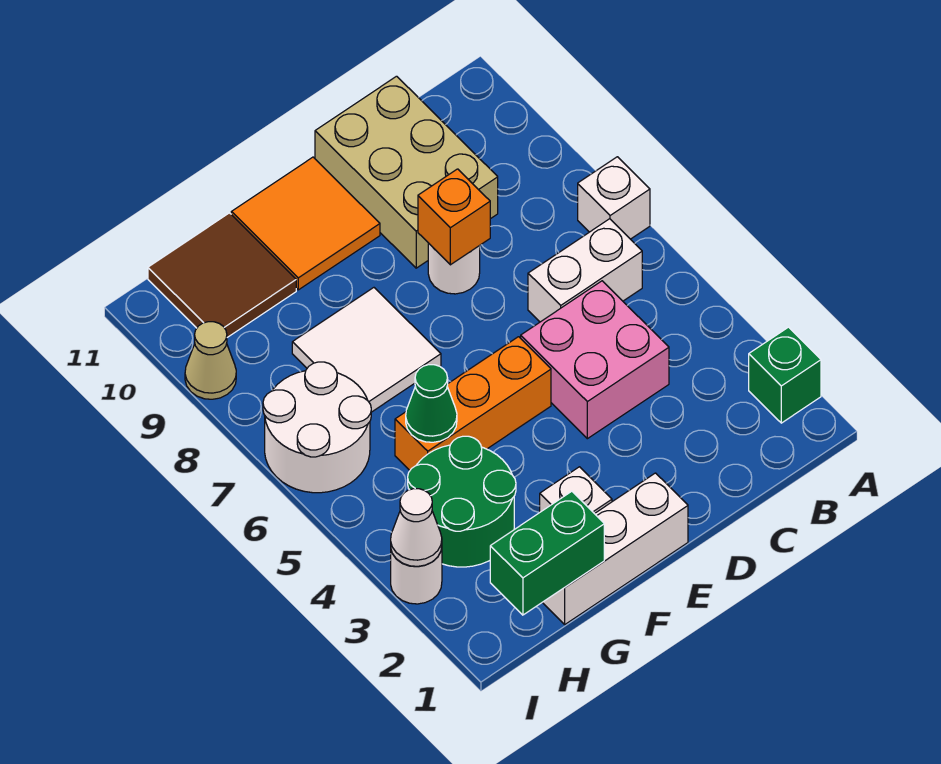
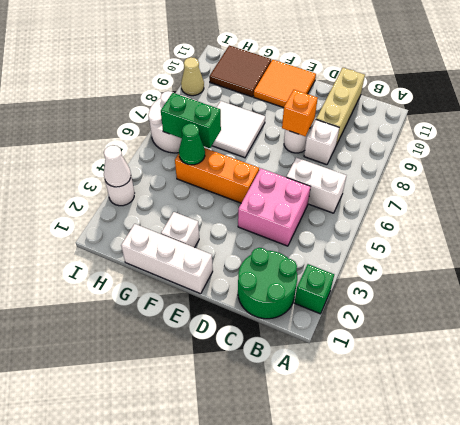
white 1x1 brick [578,157,650,239] -> white 1x1 brick moved to [304,120,339,165]
tan 2x3 brick [315,76,498,268] -> tan 1x3 brick [316,68,365,145]
green 1x2 brick [490,491,604,615] -> green 1x2 brick moved to [161,93,221,148]
green 2x2 round brick [408,436,516,567] -> green 2x2 round brick moved to [238,248,297,319]

